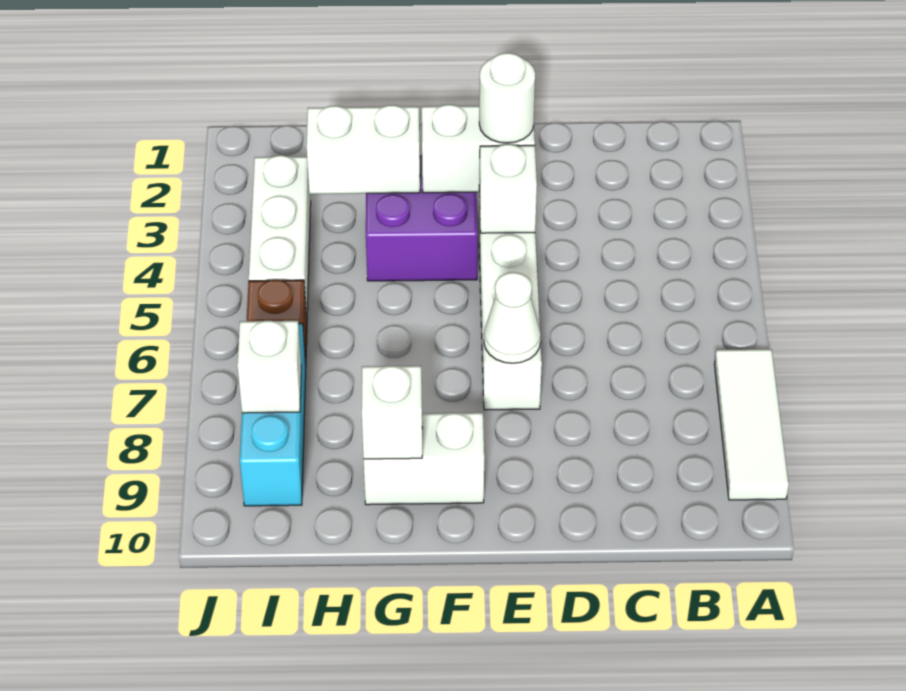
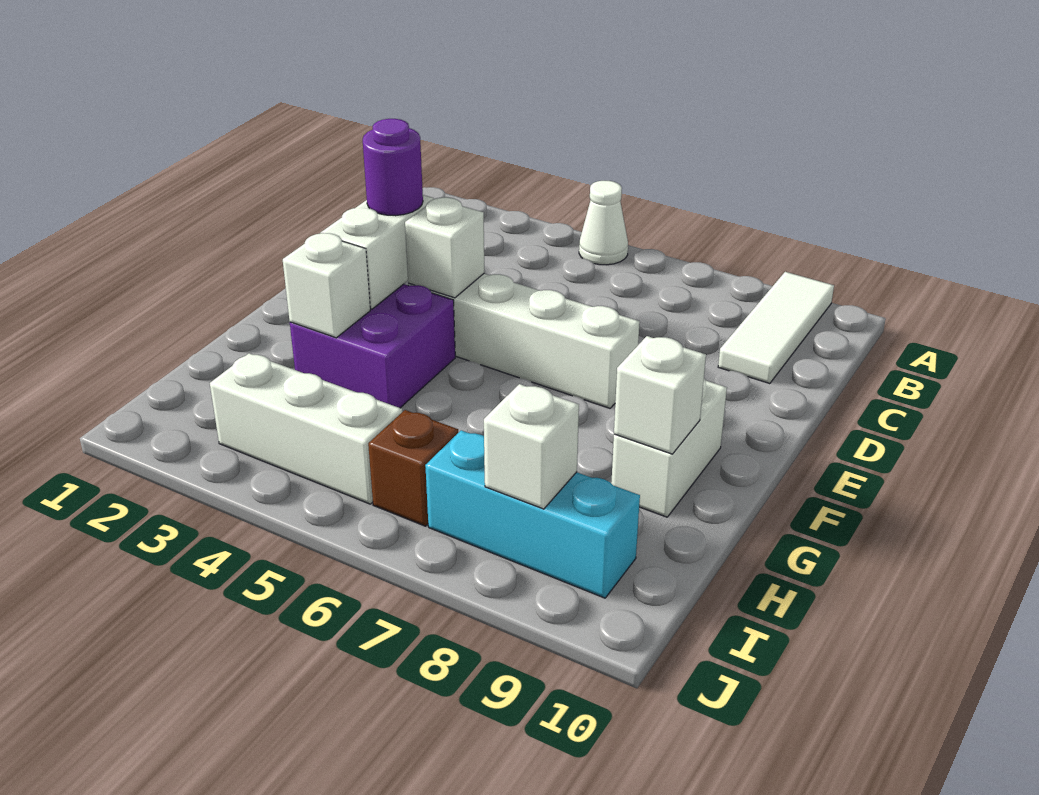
white 1x3 tile [714,349,789,500] -> white 1x3 tile turned to [718,272,834,384]
white 1x1 round brick [479,53,535,143] -> purple 1x1 round brick [363,119,423,216]
white 1x1 cone [484,272,541,363] -> white 1x1 cone moved to [579,181,628,265]
white 1x2 brick [307,105,420,194] -> white 1x1 brick [283,233,370,338]

